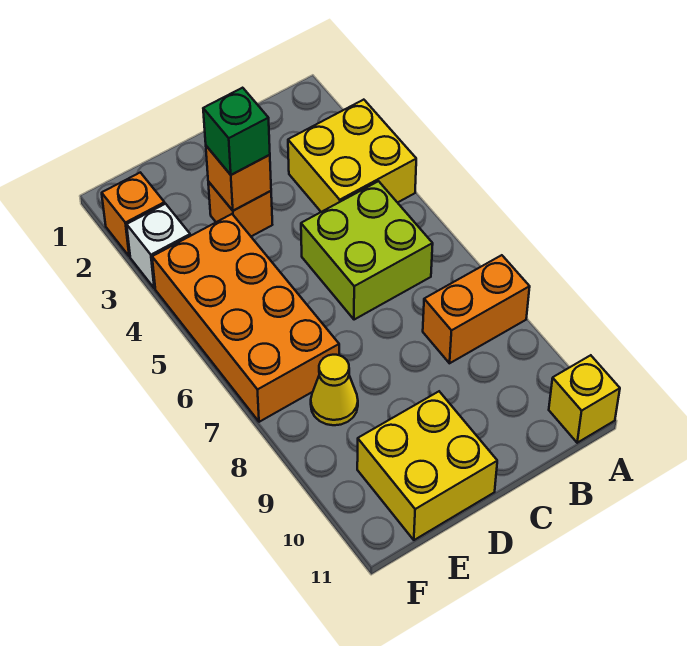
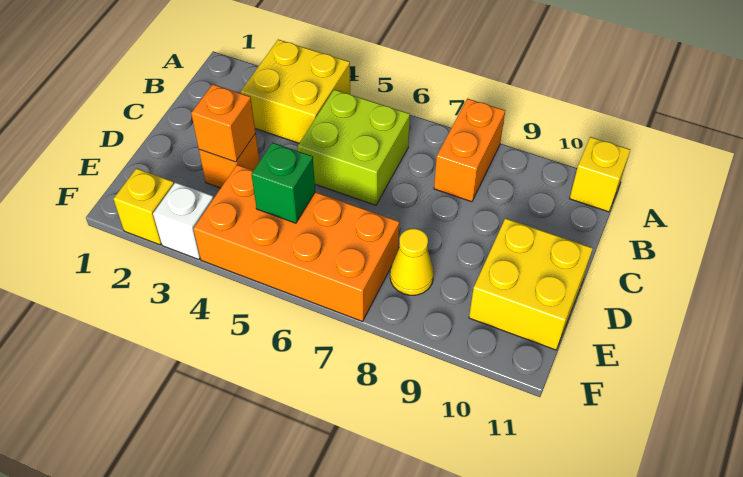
green 1x1 brick [203,88,270,175] -> green 1x1 brick moved to [251,143,315,223]
orange 1x1 brick [102,172,165,256] -> yellow 1x1 brick [114,168,174,245]

